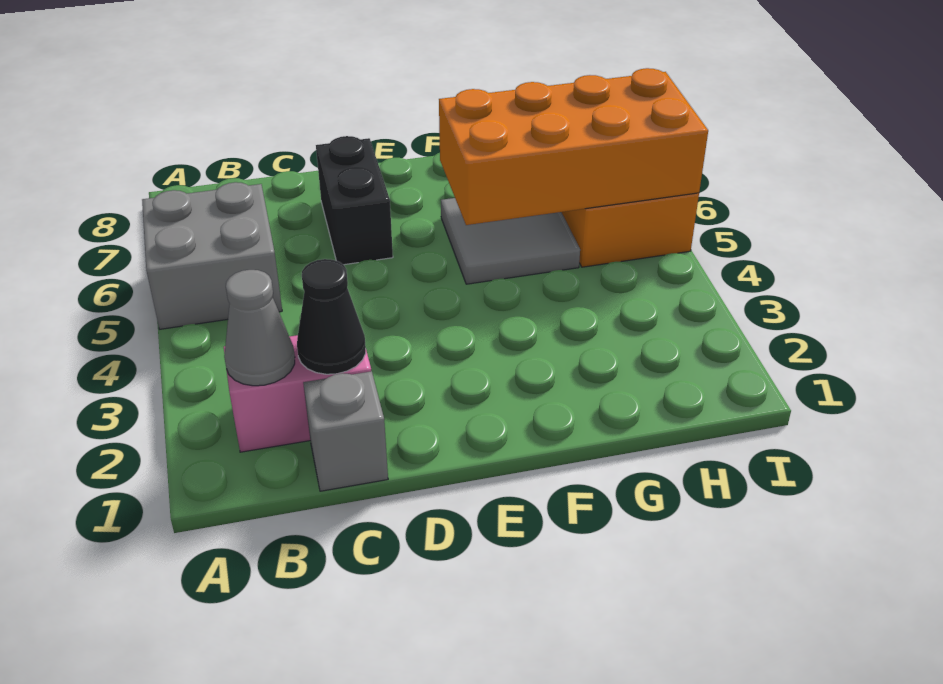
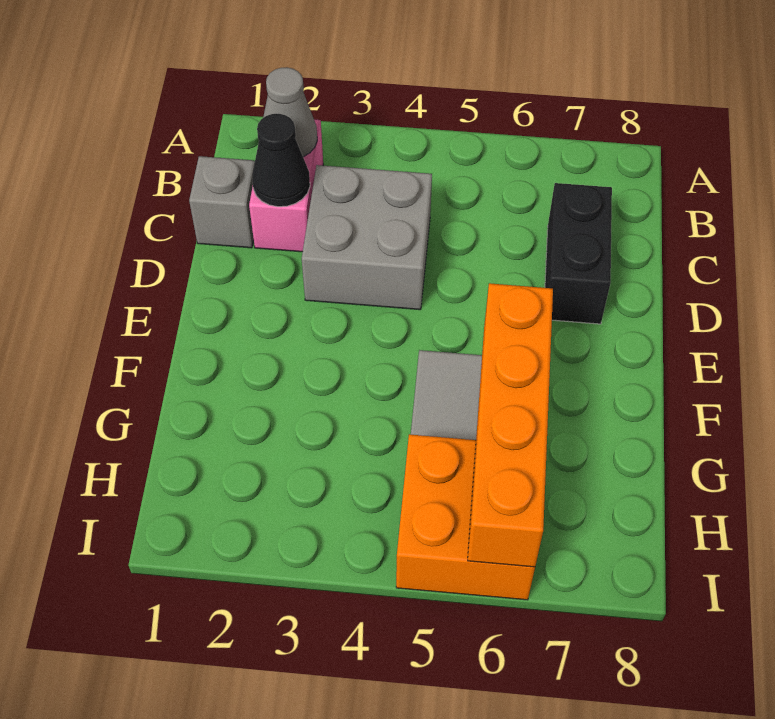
grey 2x2 brick [142,182,282,329] -> grey 2x2 brick moved to [302,165,432,310]
black 1x2 brick [316,136,393,265] -> black 1x2 brick turned to [545,183,612,324]
orange 2x4 brick [439,68,708,225] -> orange 1x4 brick [468,283,553,567]

